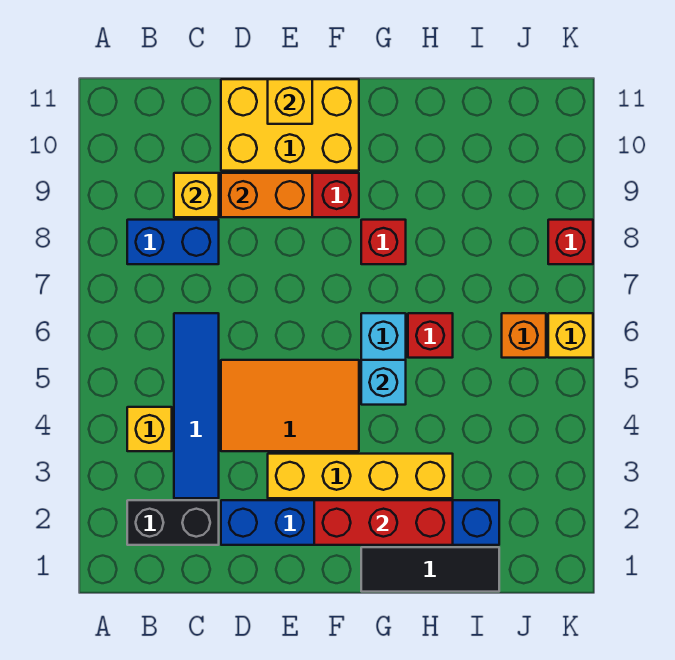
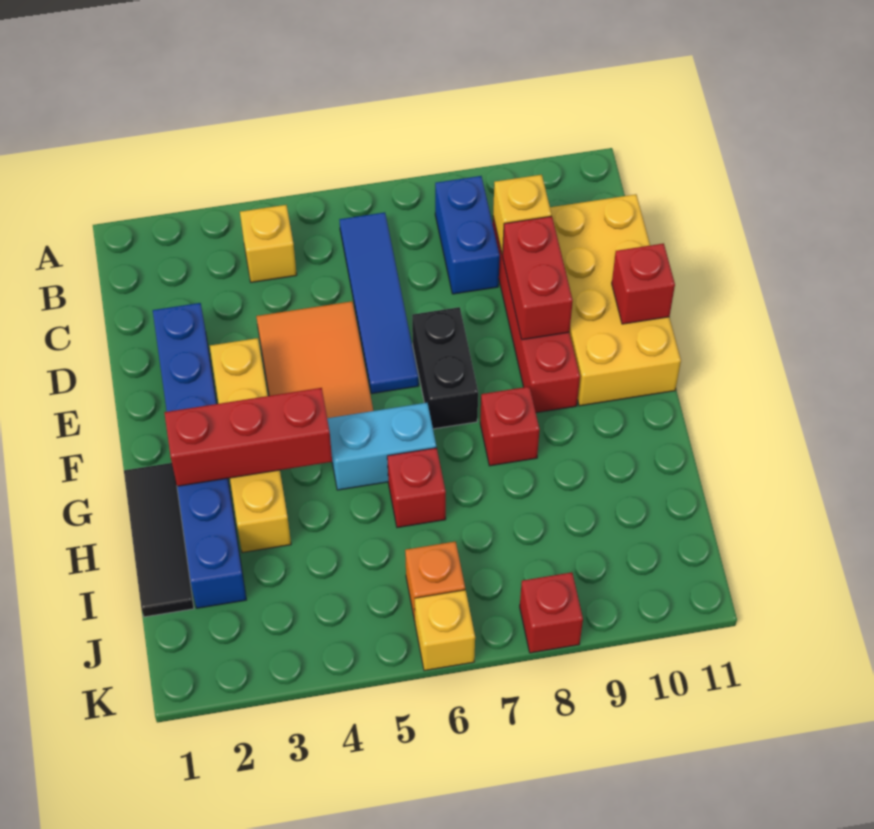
black 1x2 brick [127,500,219,545] -> black 1x2 brick moved to [412,307,478,429]
blue 1x4 tile [174,313,219,498] -> blue 1x4 tile turned to [339,212,419,394]
orange 1x2 brick [221,173,312,217] -> red 1x2 brick [503,216,573,340]
yellow 2x3 brick [221,79,359,171] -> yellow 2x4 brick [550,194,681,406]
yellow 1x1 brick [268,79,312,124] -> red 1x1 brick [612,243,675,324]
red 1x3 brick [314,500,453,545] -> red 1x3 brick turned to [164,388,332,486]
cyan 1x1 brick [361,360,406,405] -> none

